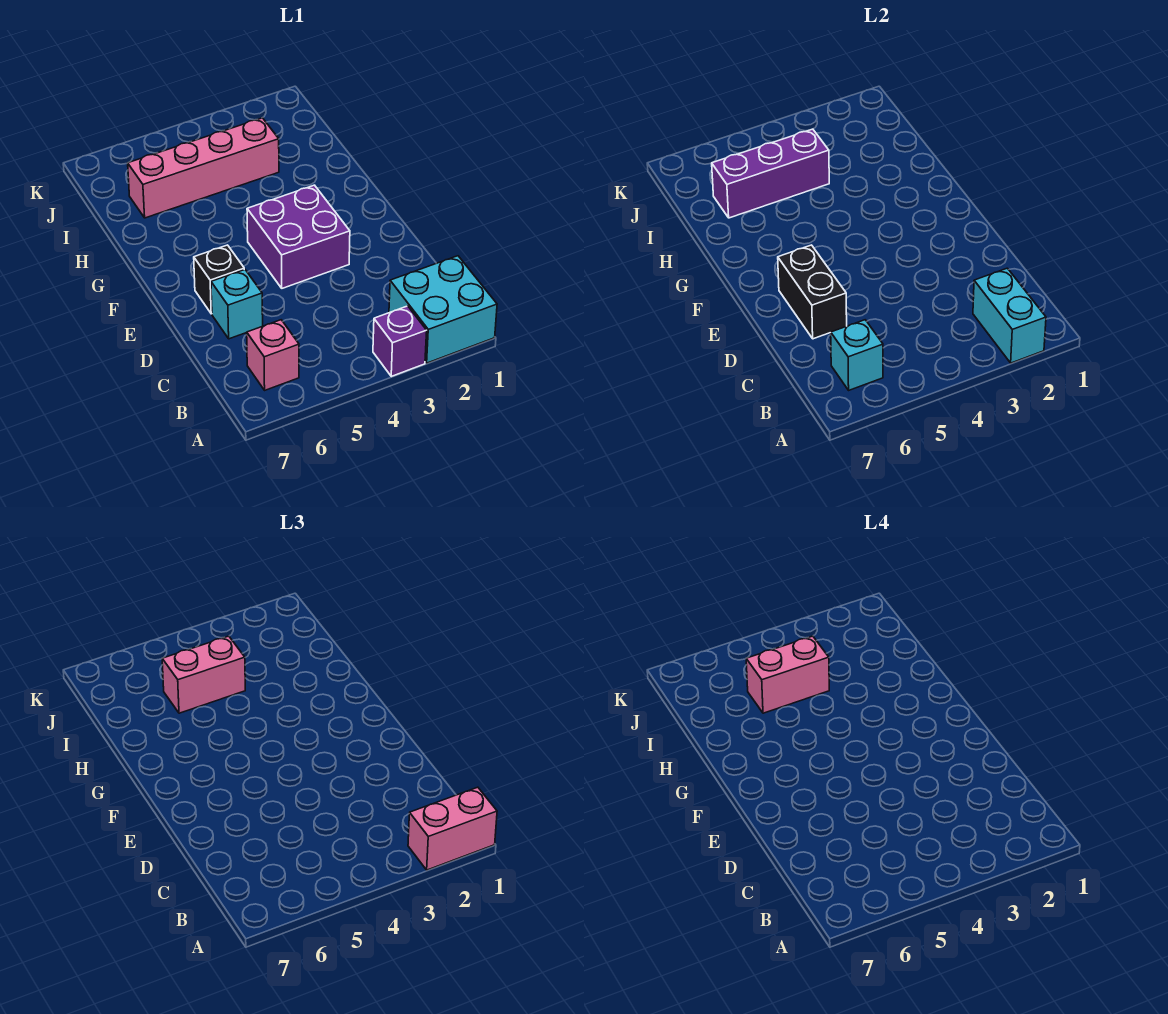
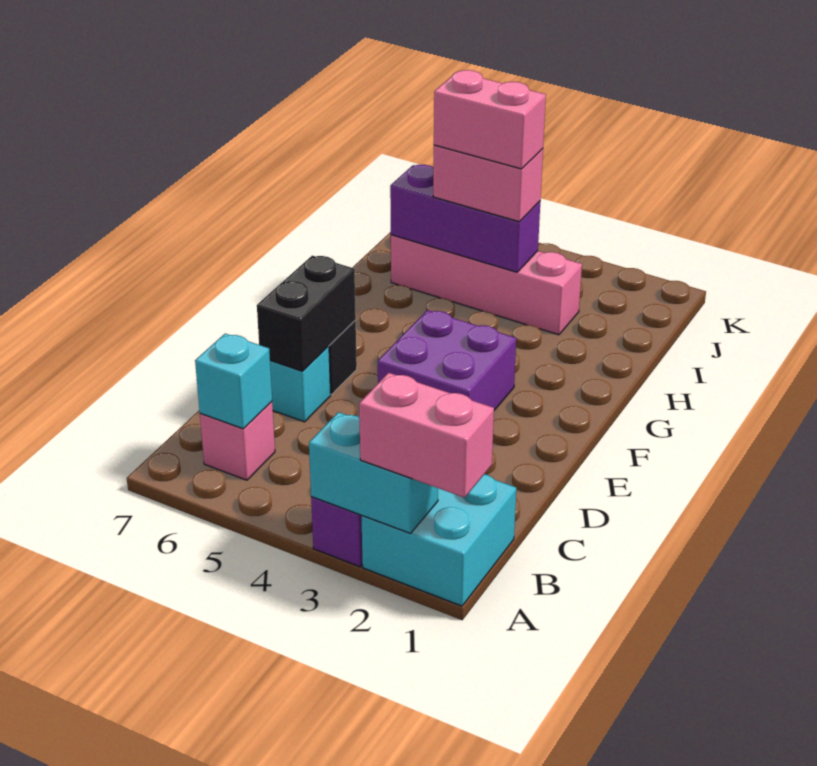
cyan 1x2 brick [973,268,1046,363] -> cyan 1x2 brick turned to [309,412,438,533]

